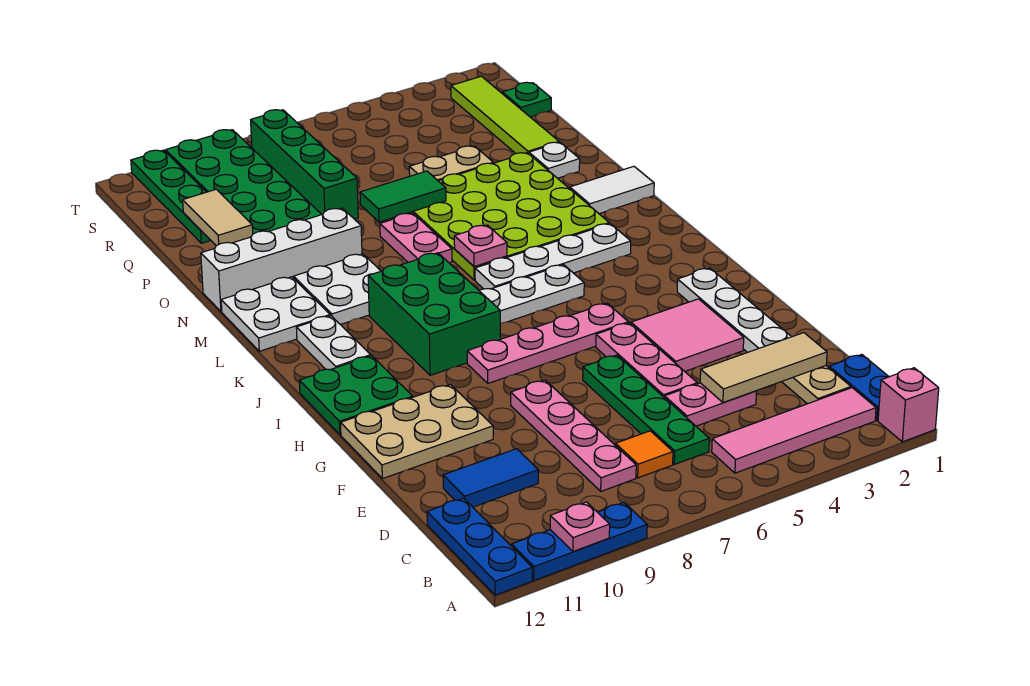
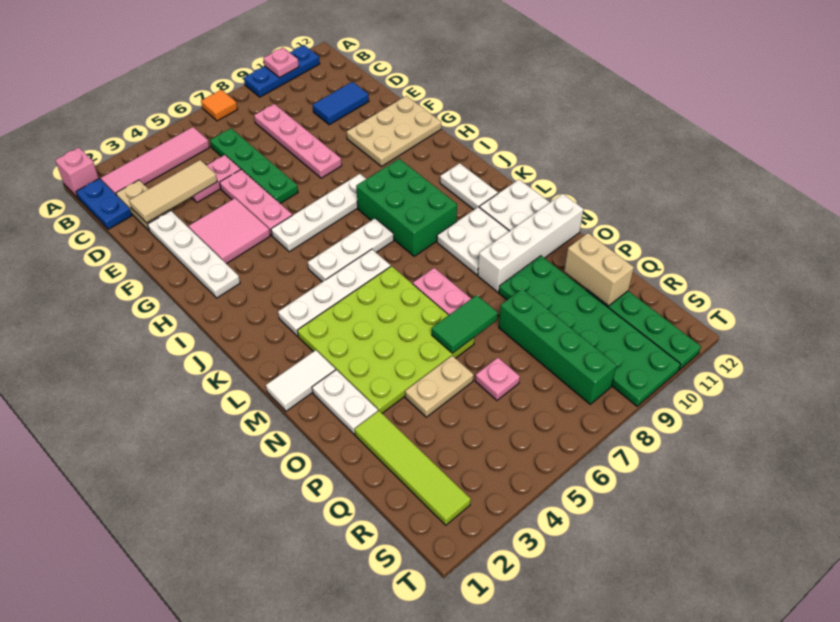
blue 1x3 plate [427,498,532,595] -> none
orange 1x1 tile [616,431,673,478] -> orange 1x1 tile moved to [201,90,238,121]
pink 1x4 plate [467,303,628,383] -> white 1x4 plate [271,174,366,252]
green 2x2 plate [299,356,413,435] -> none
pink 1x1 plate [454,225,507,267] -> pink 1x1 plate moved to [475,358,520,400]
white 1x1 plate [529,142,580,178] -> white 1x2 plate [312,370,378,434]
tan 1x2 tile [183,189,253,246] -> tan 1x2 brick [564,233,634,306]
green 1x1 plate [502,82,551,117] -> none

